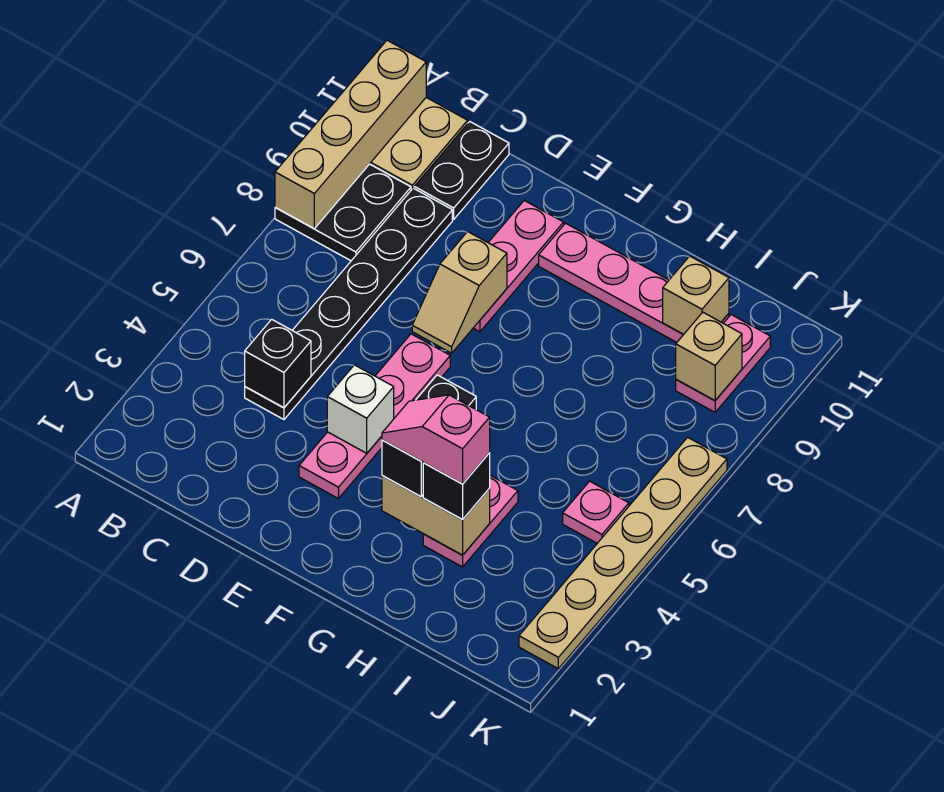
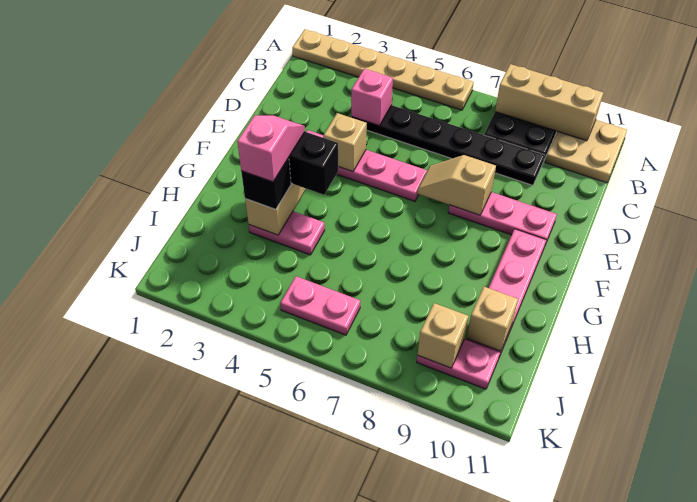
tan 1x4 brick [275,40,426,229] -> tan 1x3 brick [495,64,603,141]
black 1x1 brick [245,319,311,408] -> pink 1x1 brick [351,69,393,126]
black 1x2 plate [414,122,509,219] -> none
white 1x1 brick [327,365,394,453] -> tan 1x1 brick [323,113,367,172]
pink 1x1 plate [563,481,629,543] -> pink 1x2 plate [280,276,360,335]
tan 1x6 plate [519,437,727,669] -> tan 1x6 plate moved to [292,29,474,110]

